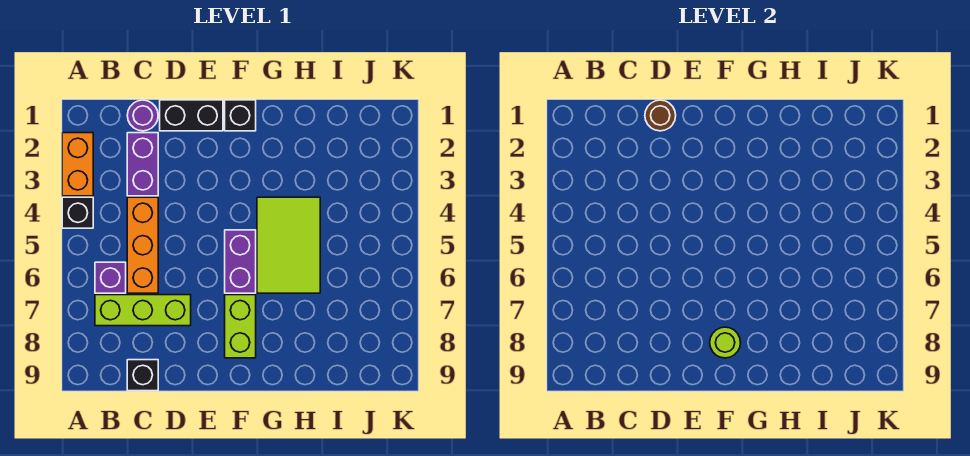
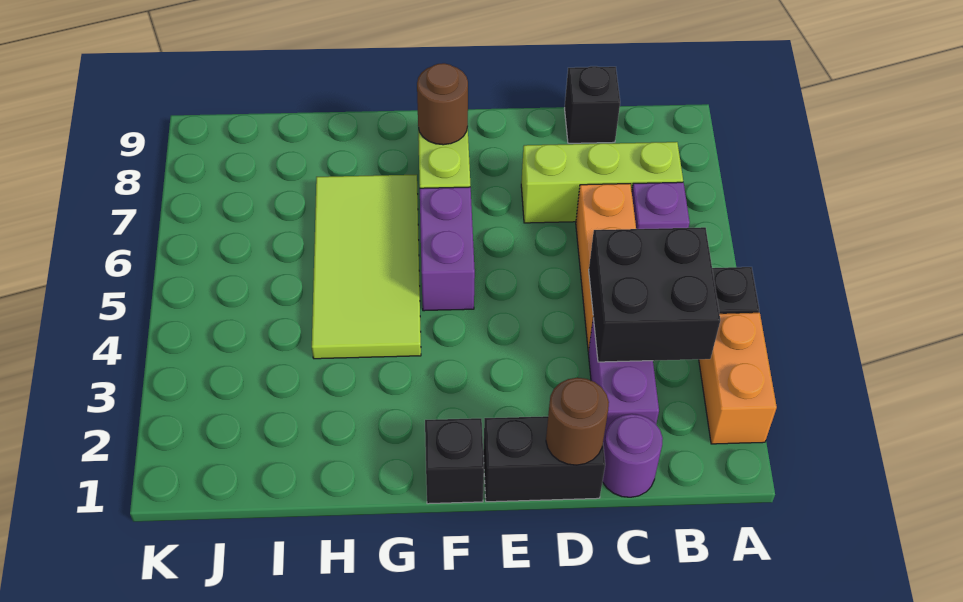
none -> black 2x2 brick [589,227,720,362]
lime 1x1 round brick [710,327,741,358] -> brown 1x1 round brick [417,63,468,145]
lime 2x3 tile [257,197,320,293] -> lime 2x4 tile [312,175,421,359]

